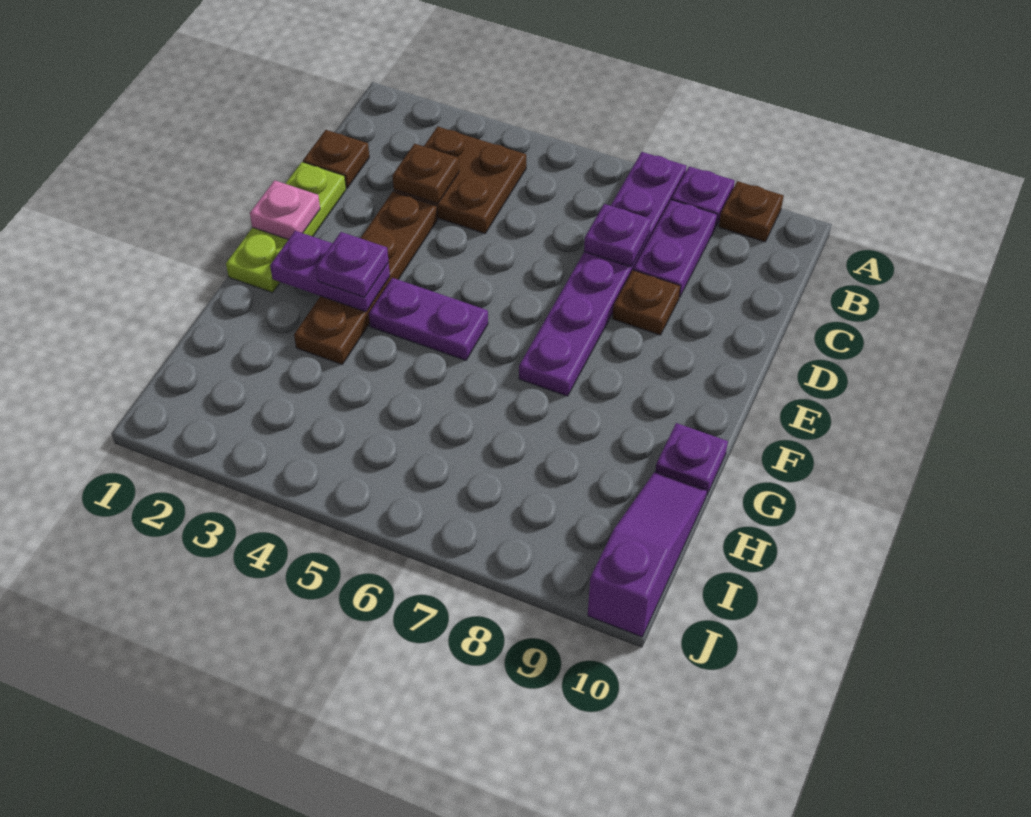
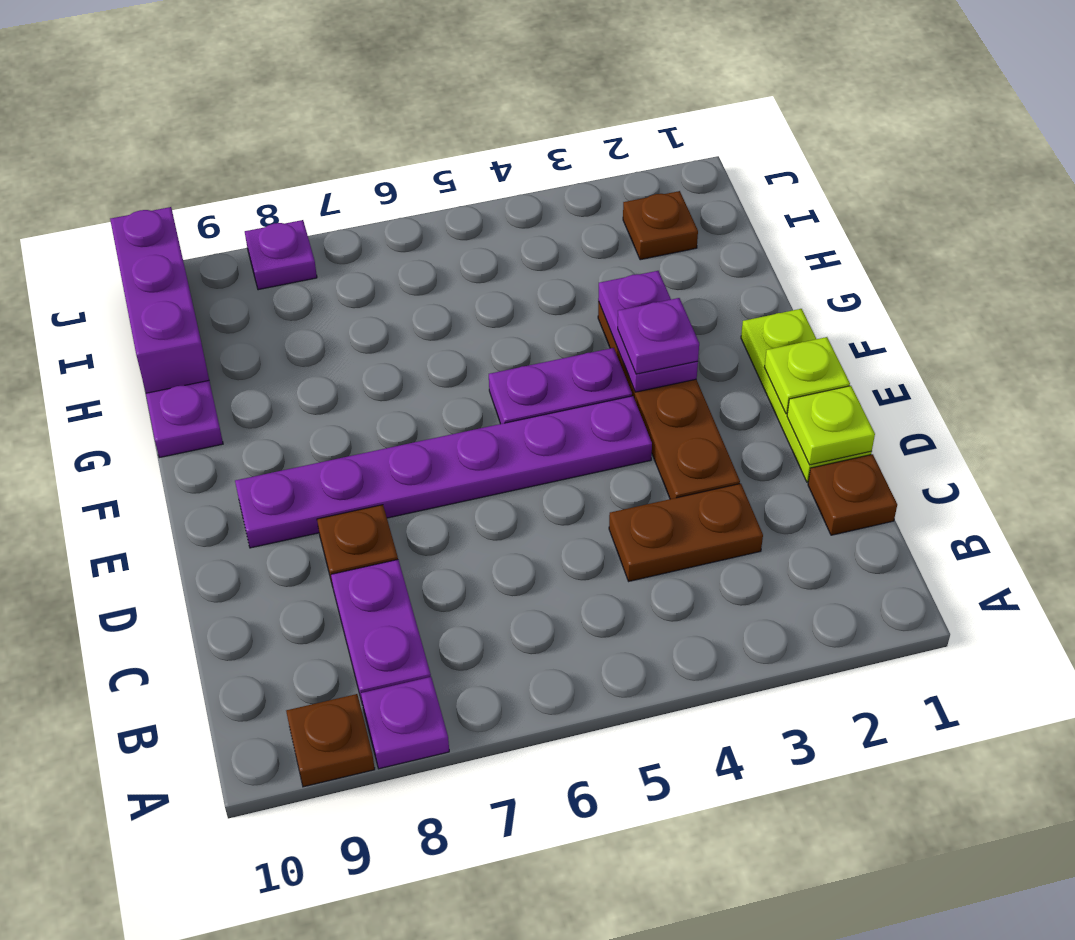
purple 1x6 plate [519,152,687,396] -> purple 1x6 plate turned to [235,396,652,548]
brown 2x2 plate [394,127,526,233] -> brown 1x2 plate [609,484,763,581]
brown 1x1 plate [392,144,459,204] -> brown 1x1 plate moved to [623,191,698,260]
purple 1x1 plate [584,204,651,267] -> purple 1x1 plate moved to [245,220,317,290]
none -> lime 1x1 plate [787,386,875,465]
pink 1x1 plate [250,180,320,240] -> lime 1x1 plate [764,337,850,414]
purple 1x2 plate [270,231,390,312] -> purple 1x2 plate turned to [598,271,698,392]
purple 1x3 slope [588,472,707,637] -> purple 1x3 brick [110,207,209,393]

